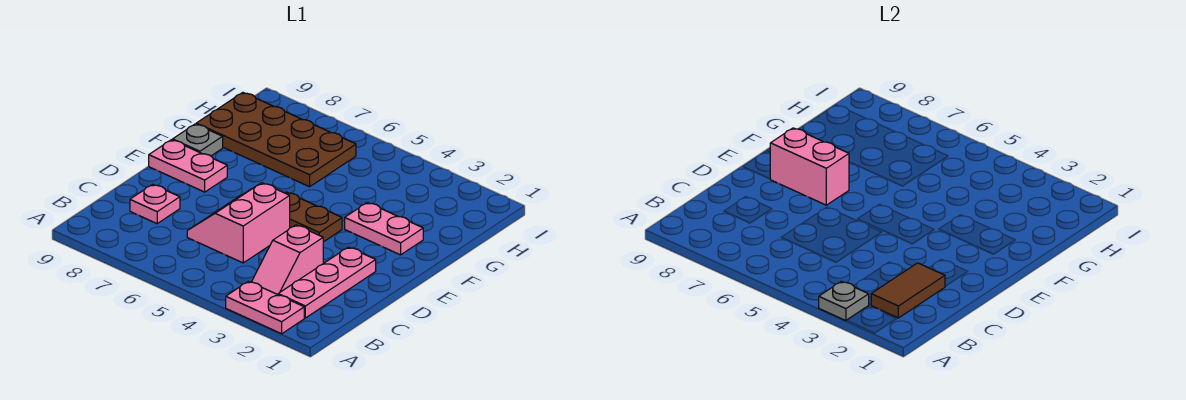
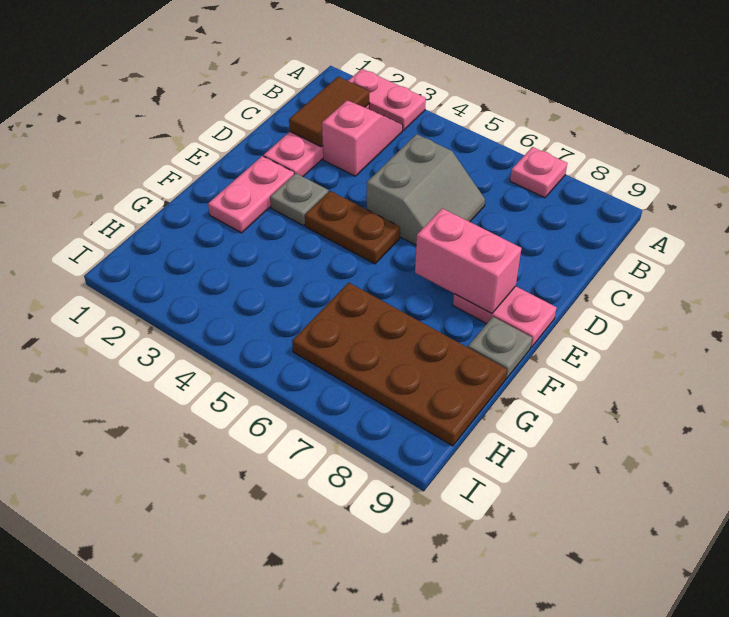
grey 1x1 plate [819,281,869,321] -> grey 1x1 plate moved to [270,173,328,226]
pink 2x2 slope [187,183,290,263] -> grey 2x2 slope [367,134,485,245]
pink 1x1 plate [130,184,180,224] -> pink 1x1 plate moved to [510,147,567,198]
pink 1x2 plate [345,202,423,255] -> pink 1x2 plate turned to [208,156,294,233]

